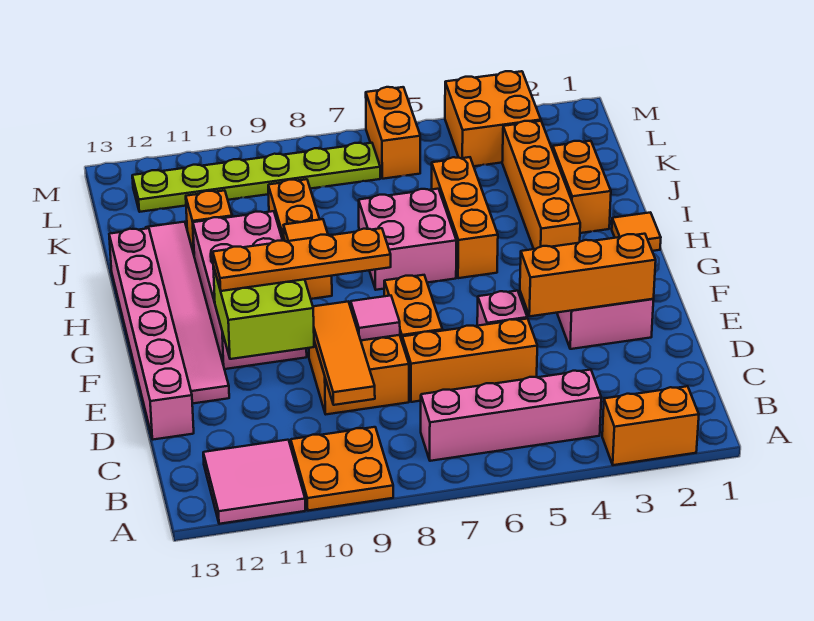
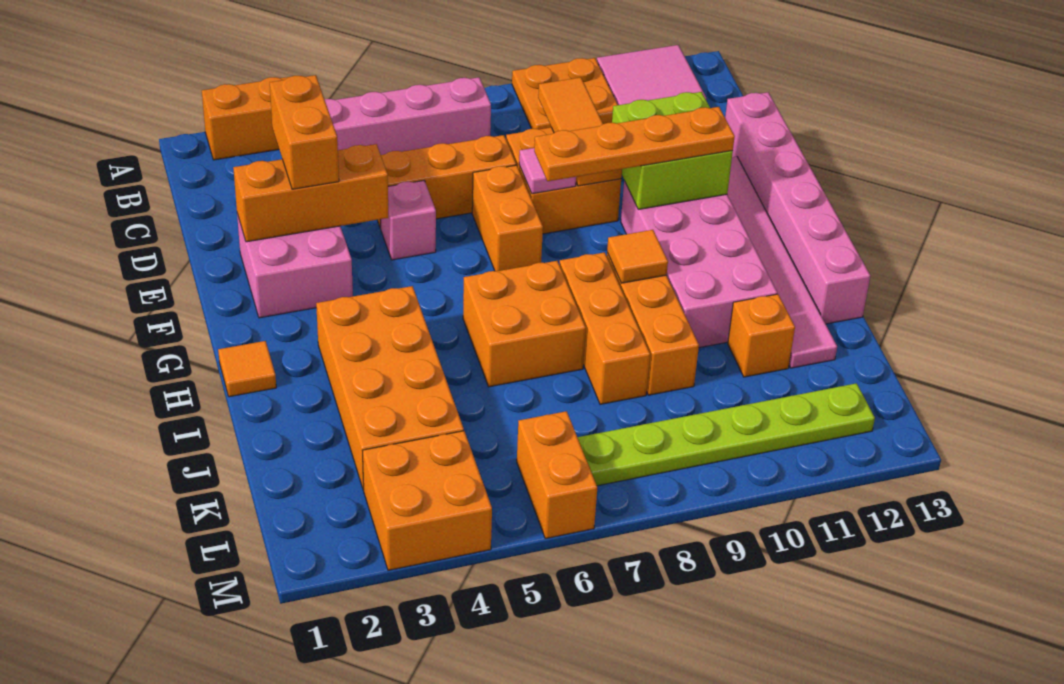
orange 1x4 brick [502,121,580,249] -> orange 2x4 brick [316,286,464,490]
orange 1x3 brick [432,157,498,278] -> orange 1x3 brick moved to [560,252,650,404]
pink 2x2 brick [359,189,456,290] -> orange 2x2 brick [463,261,586,387]
orange 1x2 brick [553,141,611,233] -> orange 1x2 brick moved to [270,75,339,189]

